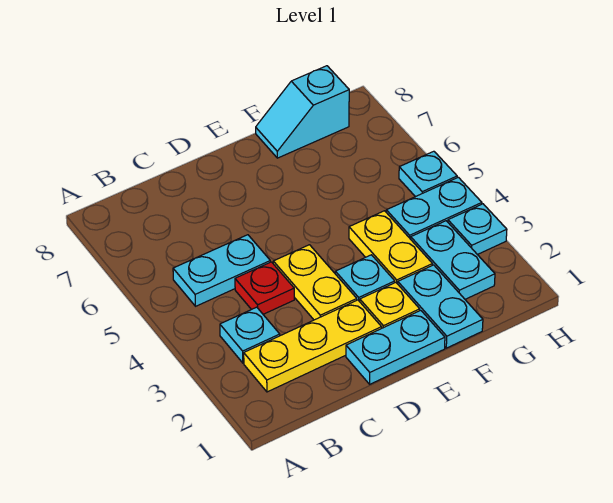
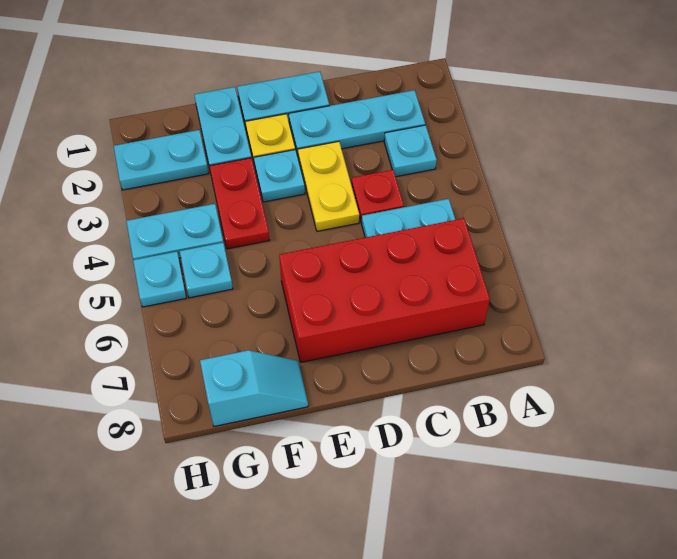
yellow 1x3 plate [244,300,382,392] -> cyan 1x3 plate [289,90,425,156]
none -> red 2x4 brick [279,218,490,362]
yellow 1x2 plate [349,211,432,284] -> red 1x2 plate [210,158,270,249]
cyan 1x2 plate [411,221,495,299] -> cyan 1x2 plate turned to [114,130,209,190]
cyan 1x1 plate [448,204,507,255] -> cyan 1x1 plate moved to [180,243,233,298]

